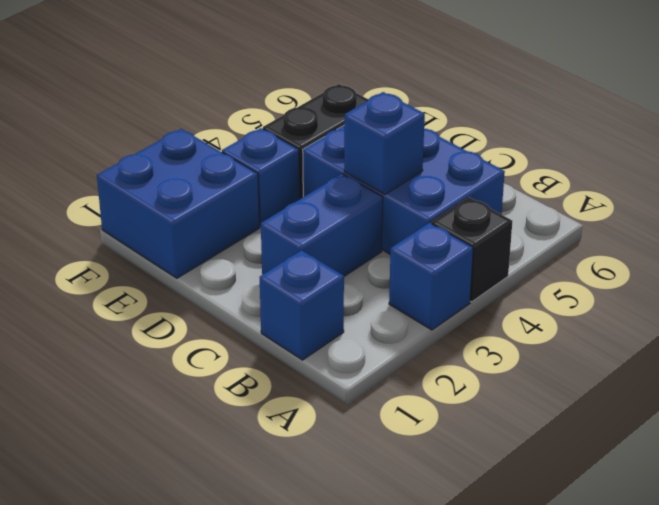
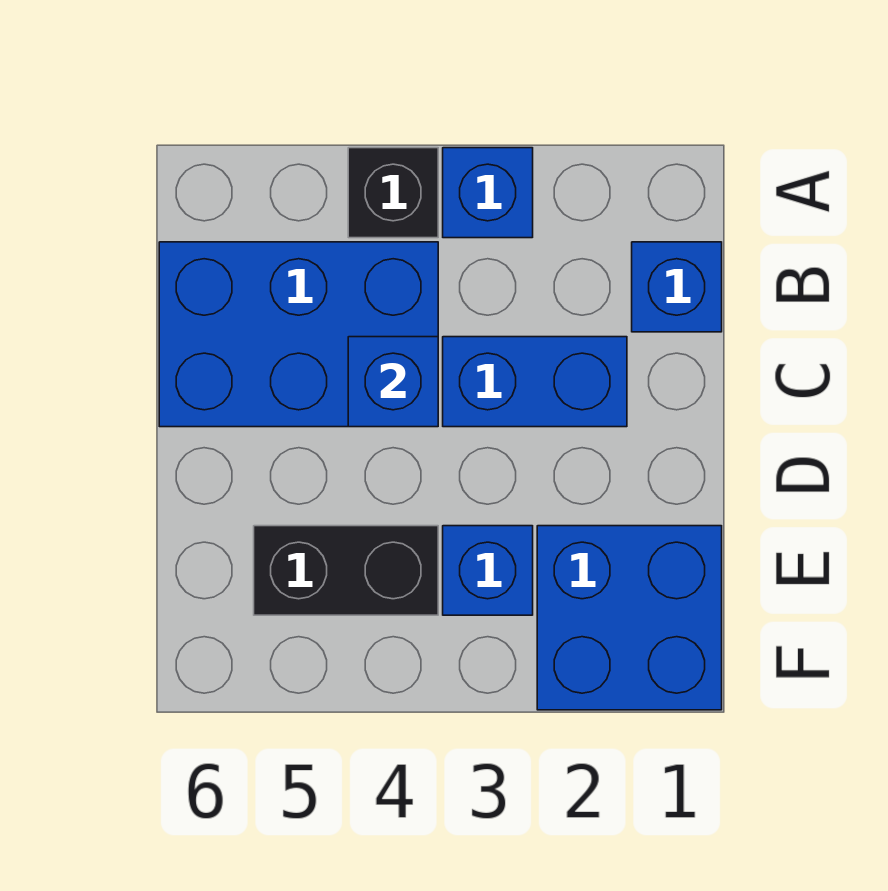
blue 2x3 brick [303,126,505,254] -> blue 2x3 brick turned to [159,242,438,427]

